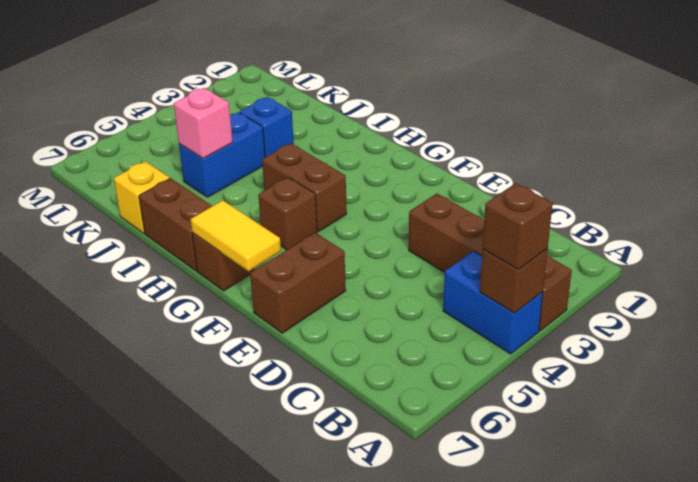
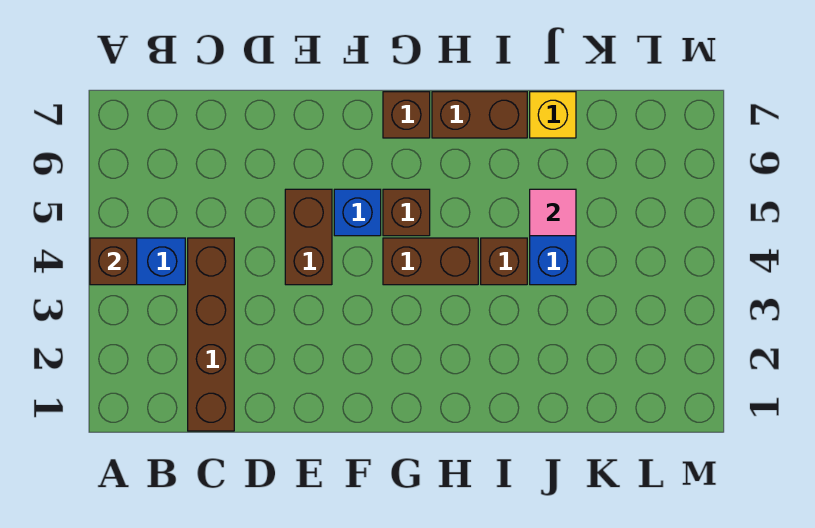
brown 1x4 brick [409,194,572,331] -> brown 1x4 brick turned to [188,238,234,431]
brown 1x1 brick [483,183,553,270] -> brown 1x1 brick moved to [481,238,527,285]
brown 1x2 brick [250,233,346,333] -> brown 1x2 brick moved to [285,189,332,285]
yellow 1x2 tile [191,201,281,271] -> none
blue 1x1 brick [240,97,294,157] -> blue 1x1 brick moved to [334,189,381,236]
pink 1x1 brick [174,88,233,159] -> pink 1x1 tile [530,189,576,236]

